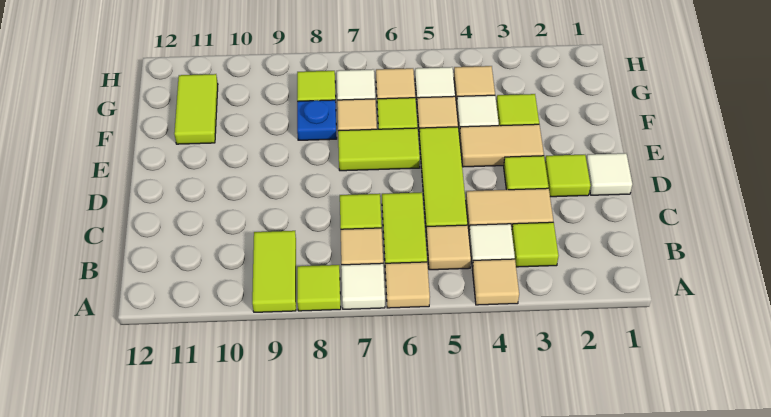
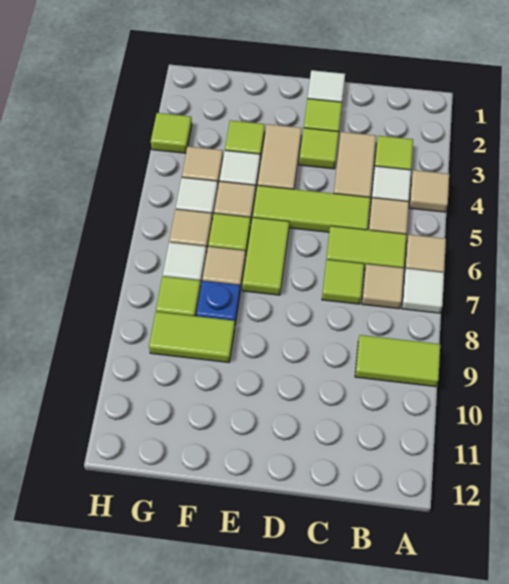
lime 1x1 tile [297,265,341,311] -> lime 1x1 tile moved to [151,113,192,153]
lime 1x2 tile [174,74,218,144] -> lime 1x2 tile moved to [149,312,235,362]

